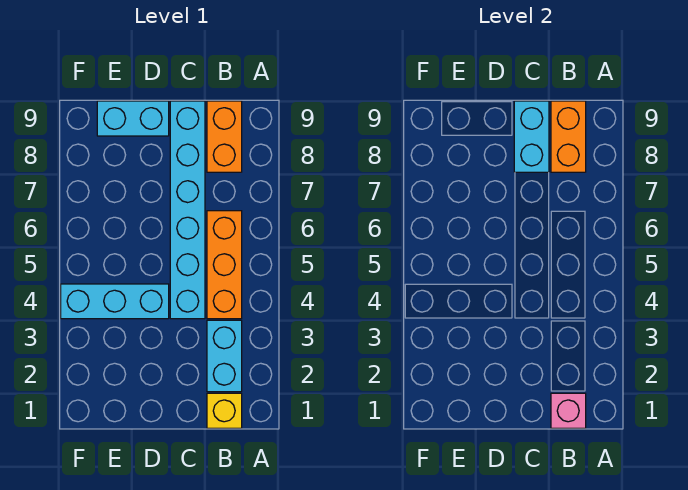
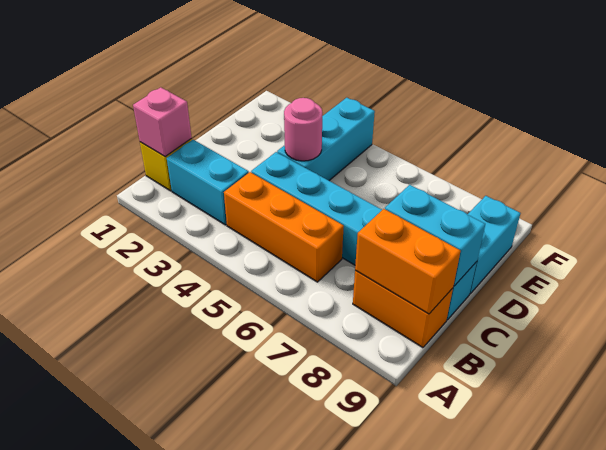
none -> pink 1x1 round brick [284,98,322,161]

